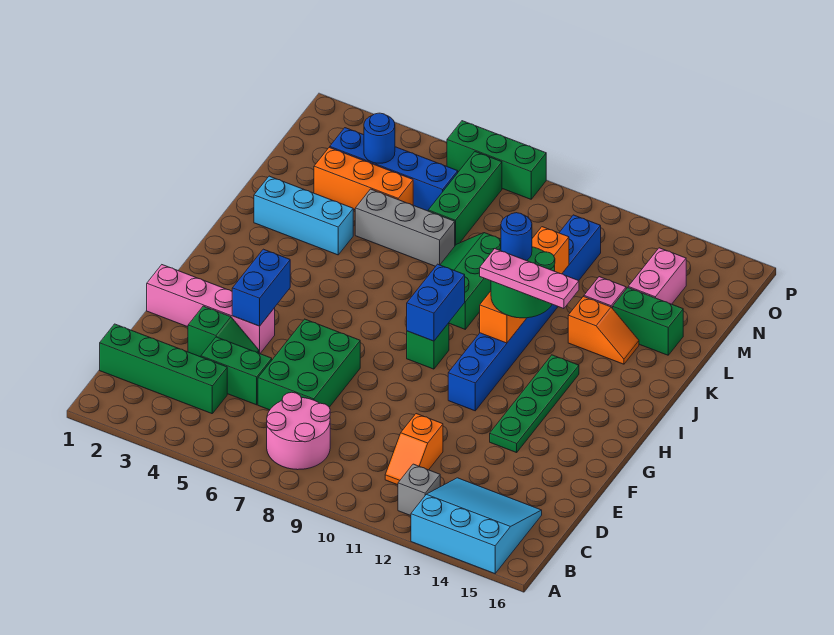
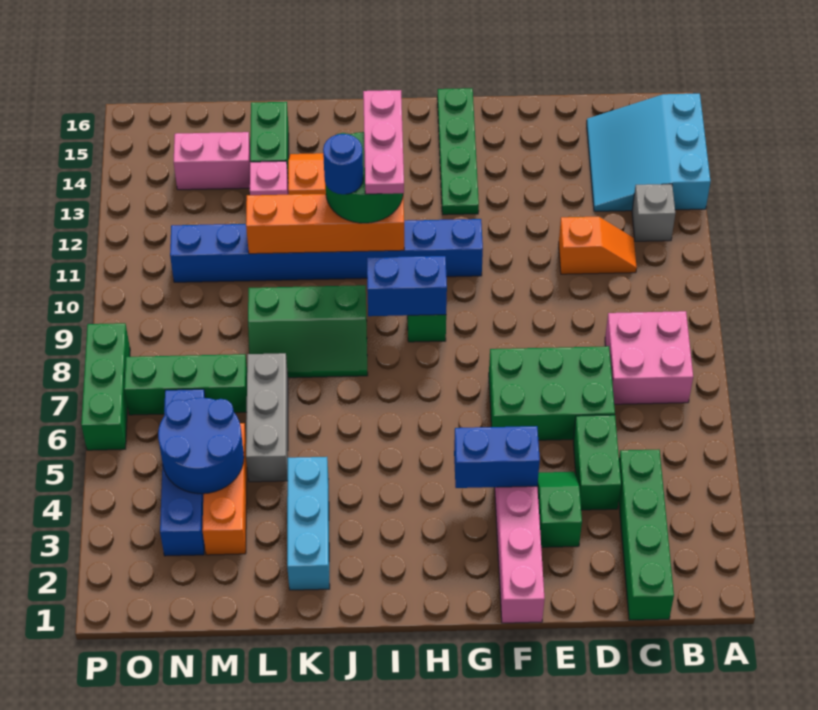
pink 2x2 round brick [267,392,330,470] -> pink 2x2 brick [605,311,693,404]
green 1x4 plate [490,355,579,453] -> green 1x4 plate turned to [437,88,479,215]
blue 1x1 round brick [364,113,395,163] -> blue 2x2 round brick [158,398,244,494]

